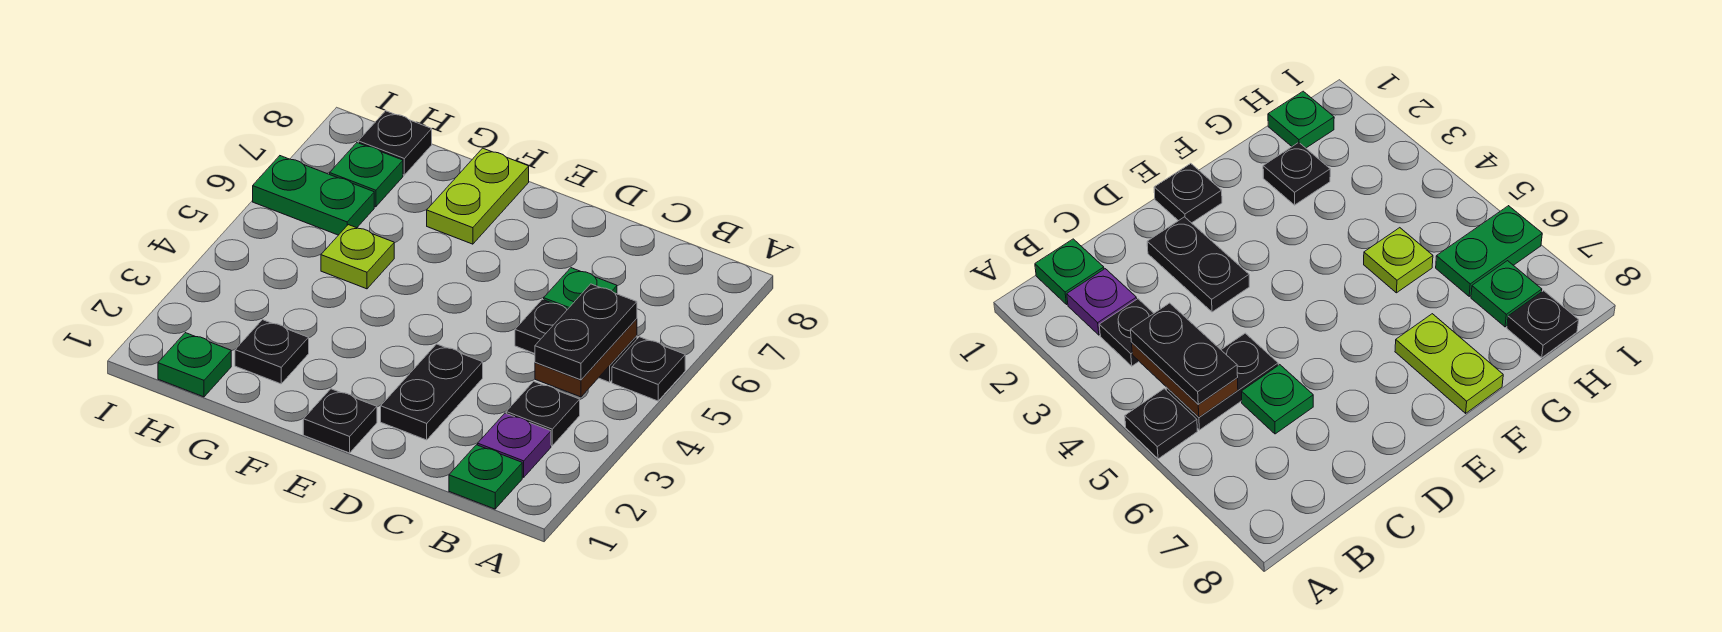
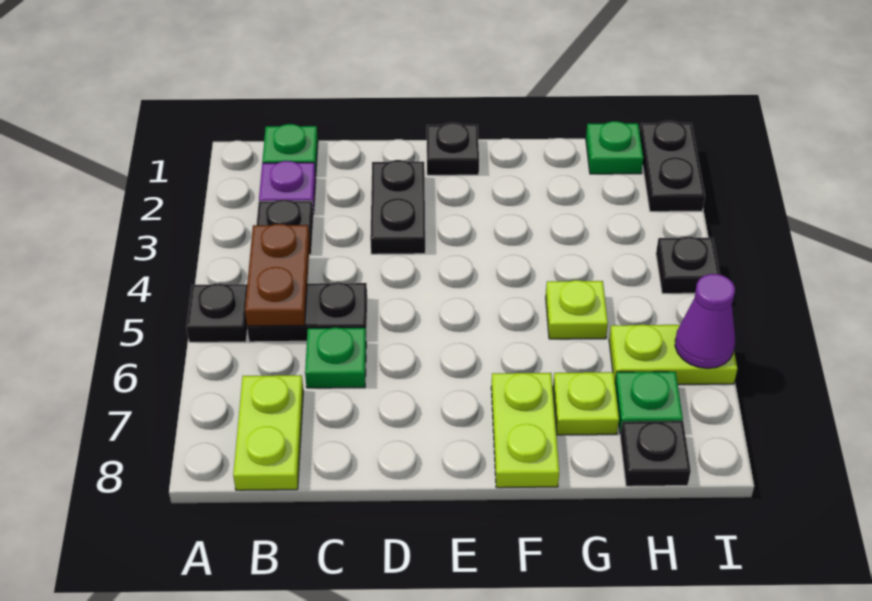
black 1x2 plate [535,284,637,380] -> black 1x2 plate moved to [640,121,705,212]
none -> lime 1x2 plate [233,375,303,490]
black 1x1 plate [235,320,309,384] -> black 1x1 plate moved to [656,237,720,294]
none -> lime 1x1 plate [553,372,619,435]
green 1x2 plate [253,156,374,235] -> lime 1x2 plate [609,325,737,384]
none -> purple 1x1 cone [675,274,735,368]

